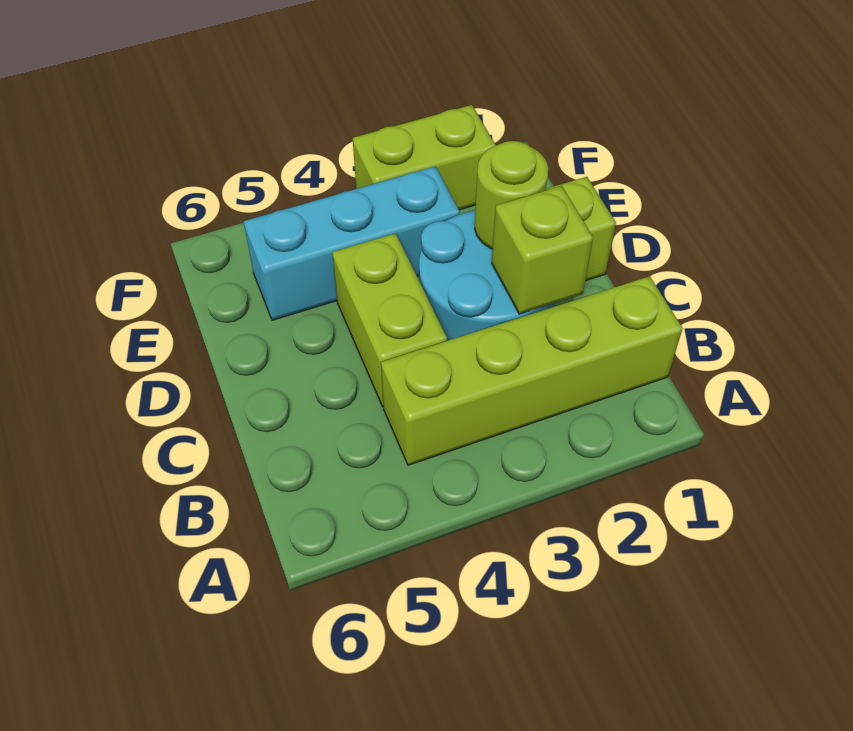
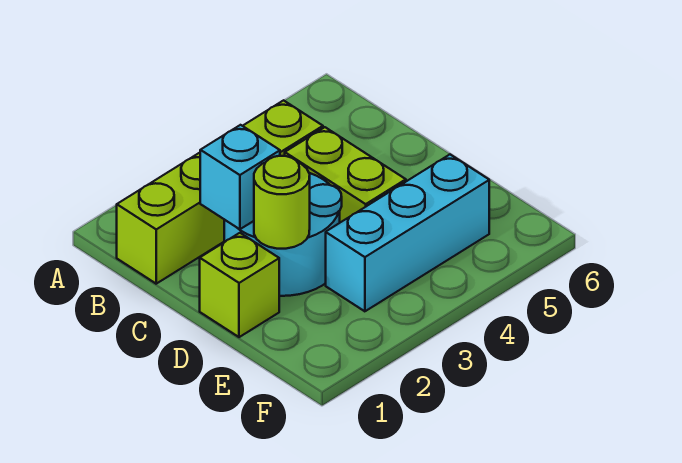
lime 1x1 brick [492,186,593,314] -> cyan 1x1 brick [200,125,280,229]
lime 1x2 brick [353,105,496,210] -> none

